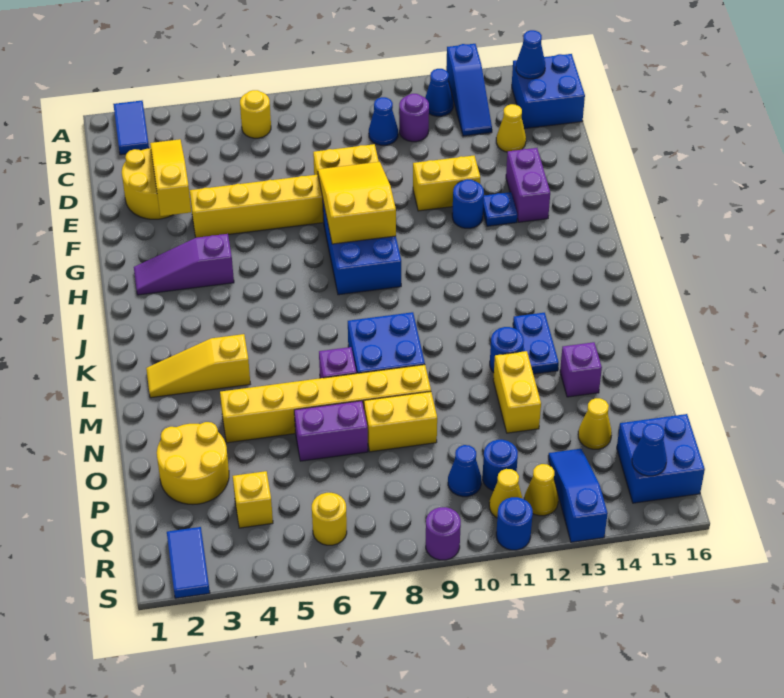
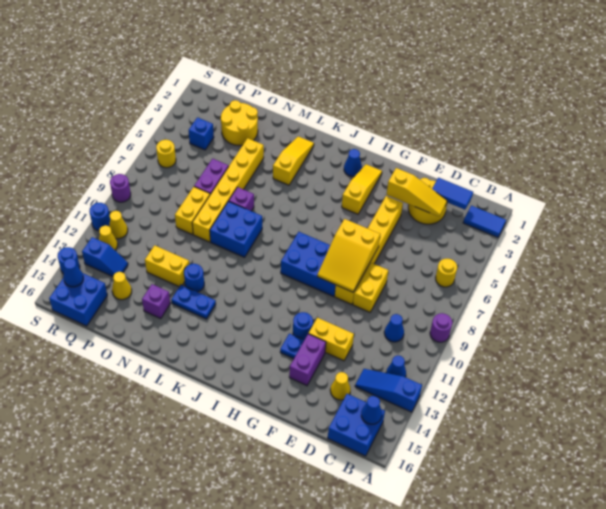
purple 1x1 round brick [399,94,429,142] -> purple 1x1 round brick moved to [430,313,452,342]
yellow 2x3 slope [318,162,396,244] -> yellow 2x3 slope turned to [317,219,380,292]
yellow 1x2 brick [413,156,480,211] -> yellow 1x2 brick turned to [308,318,354,361]
purple 1x2 brick [506,148,550,222] -> purple 1x2 brick turned to [289,334,326,386]
purple 1x3 slope [134,234,234,295] -> yellow 1x3 slope [342,164,382,214]
yellow 1x1 brick [233,471,273,528] -> blue 1x1 brick [189,117,214,150]
blue 1x1 cone [448,445,481,497] -> blue 1x1 cone moved to [344,149,362,177]
blue 1x1 round brick [483,440,518,491] -> blue 1x1 round brick moved to [57,247,80,274]
blue 1x3 slope [548,449,608,542] -> blue 1x2 slope [82,237,128,277]
blue 1x2 tile [167,527,210,598] -> blue 1x2 tile moved to [432,178,473,210]

